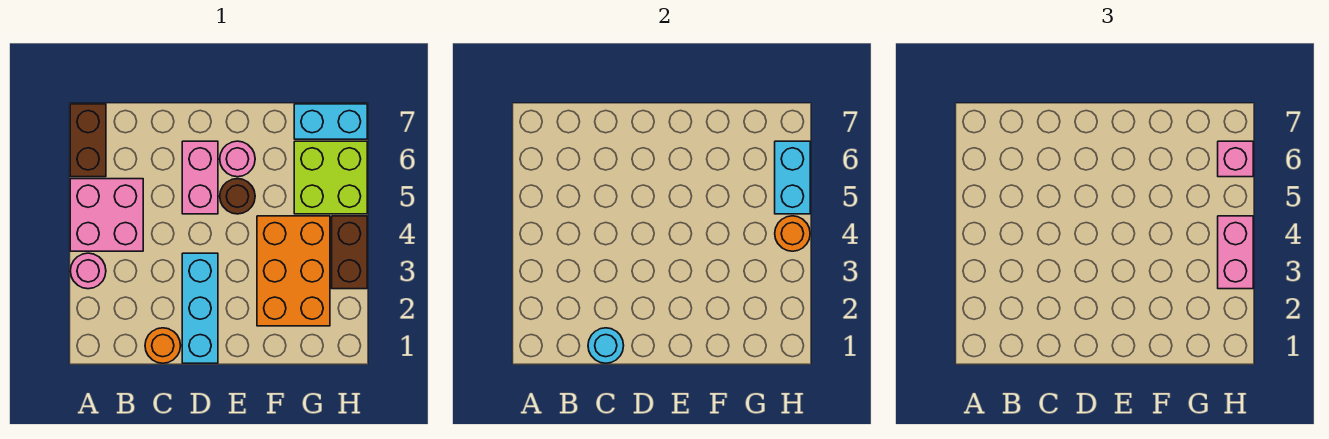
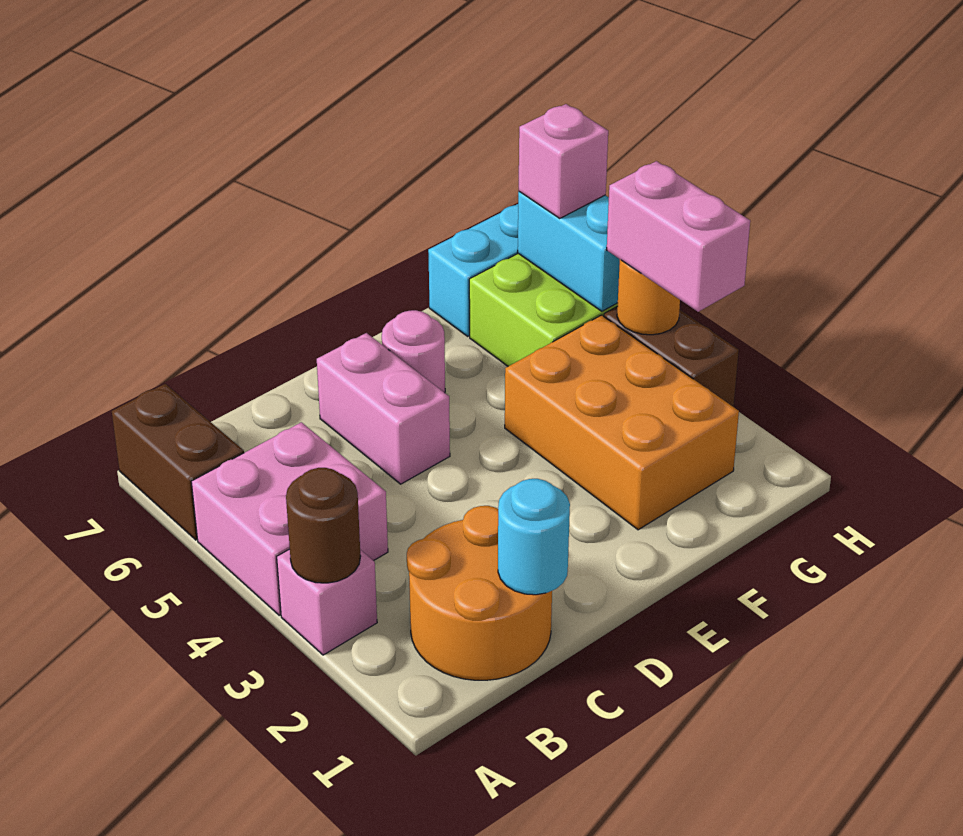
pink 1x1 round brick [70,253,106,289] -> pink 1x1 brick [277,549,377,655]
orange 1x1 round brick [145,328,181,363] -> orange 2x2 round brick [407,506,552,680]
cyan 1x3 brick [182,253,218,363] -> none
brown 1x1 round brick [220,179,255,214] -> brown 1x1 round brick moved to [286,468,361,583]

